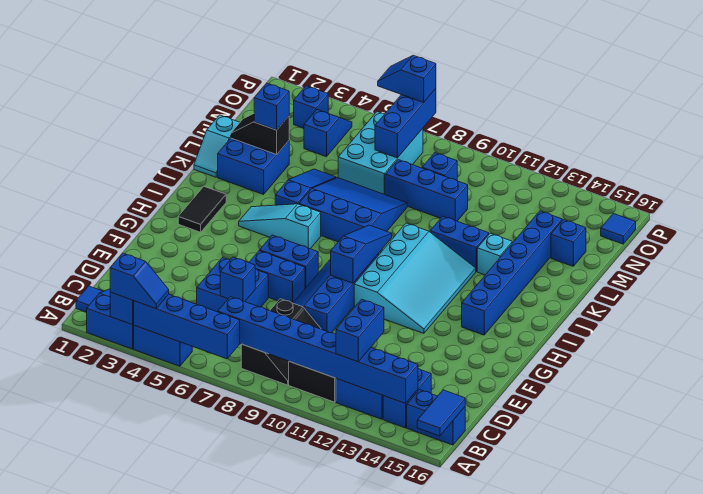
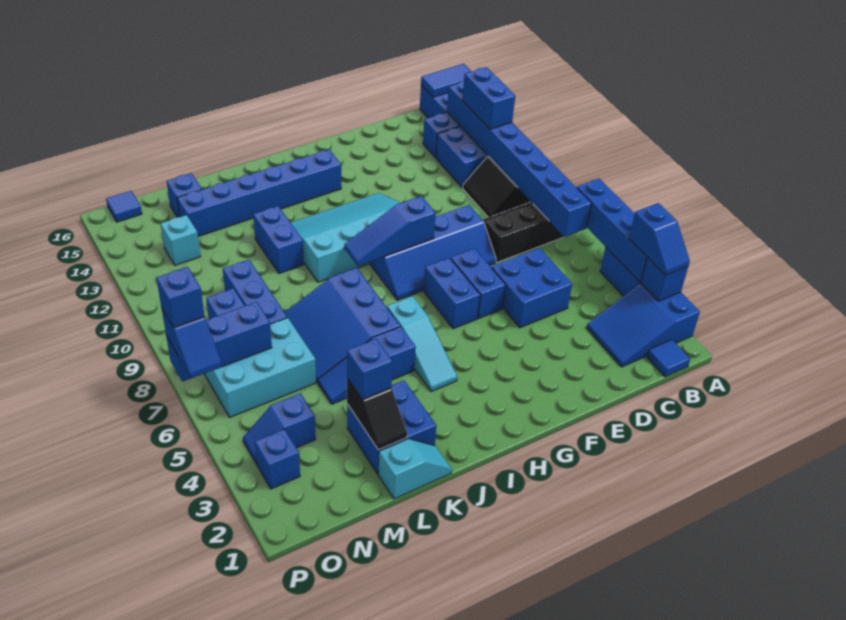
blue 1x2 slope [110,253,169,309] -> blue 1x2 slope turned to [629,203,690,275]
blue 1x2 brick [336,299,384,362] -> blue 1x2 brick turned to [462,67,515,129]
blue 1x1 brick [220,257,255,302] -> blue 1x1 brick moved to [156,267,205,328]
black 1x2 tile [178,186,226,232] -> none
cyan 1x1 brick [477,233,512,275] -> cyan 1x1 brick moved to [161,215,200,265]

